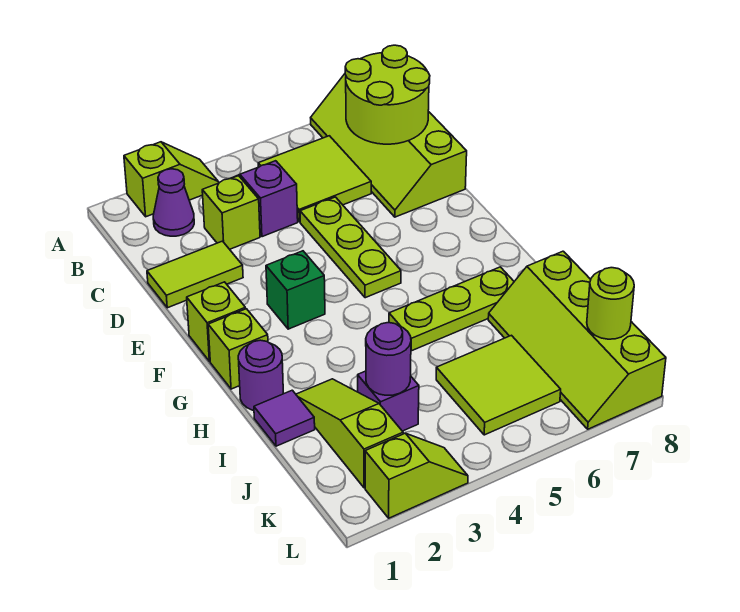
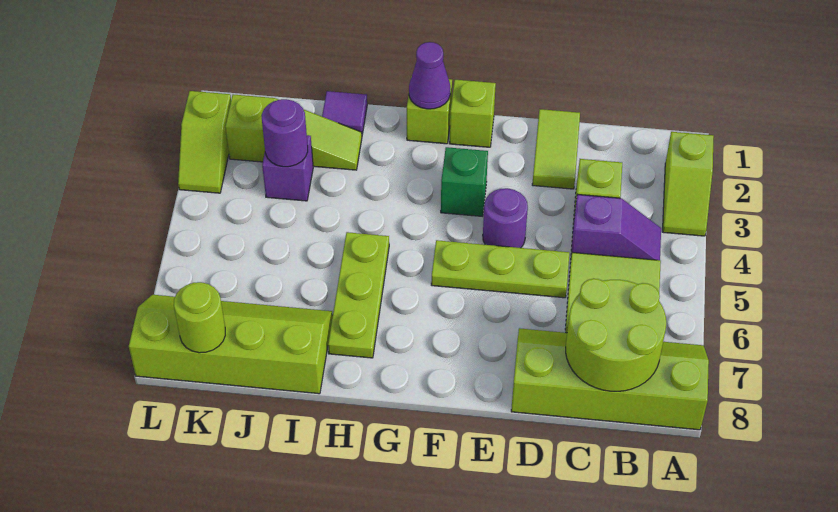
purple 1x1 cone [153,169,194,236] -> purple 1x1 cone moved to [409,42,450,109]
purple 1x1 round brick [238,340,283,411] -> purple 1x1 round brick moved to [483,188,528,248]
lime 2x2 tile [436,335,561,435] -> none

